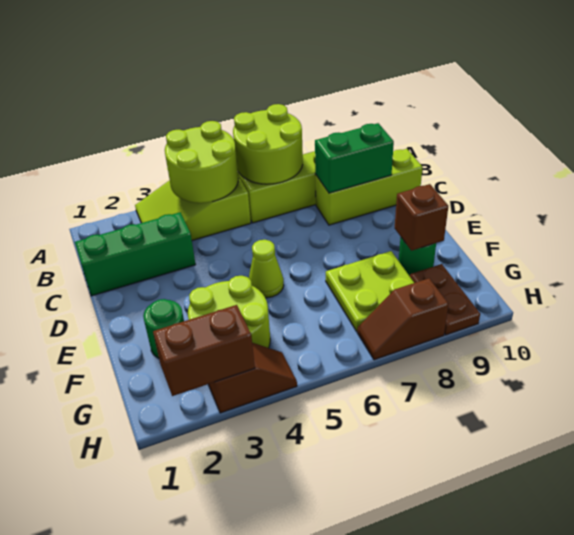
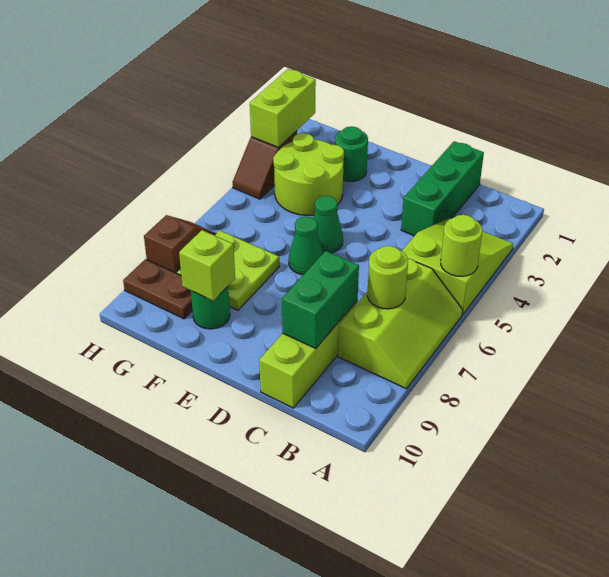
lime 2x2 round brick [165,121,238,203] -> lime 1x1 round brick [441,215,482,276]
lime 2x2 round brick [233,104,303,184] -> lime 1x1 round brick [367,246,408,309]
lime 1x1 cone [249,240,284,298] -> green 1x1 cone [314,196,343,253]
none -> green 1x1 cone [289,216,323,275]
brown 1x1 brick [395,184,448,251] -> lime 1x1 brick [179,230,235,301]
brown 1x2 brick [153,305,255,396] -> lime 1x2 brick [250,69,316,147]

